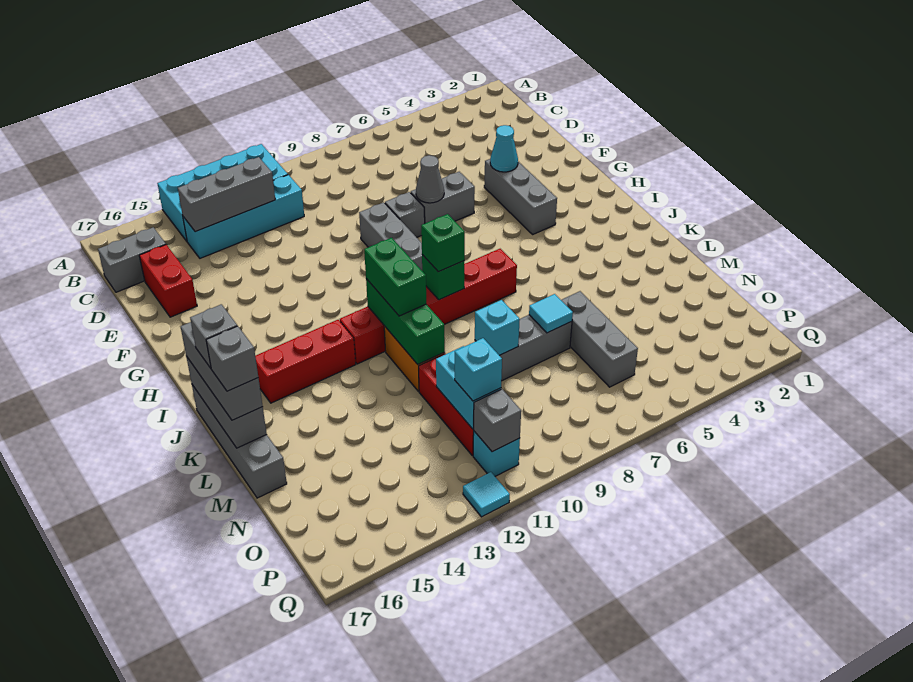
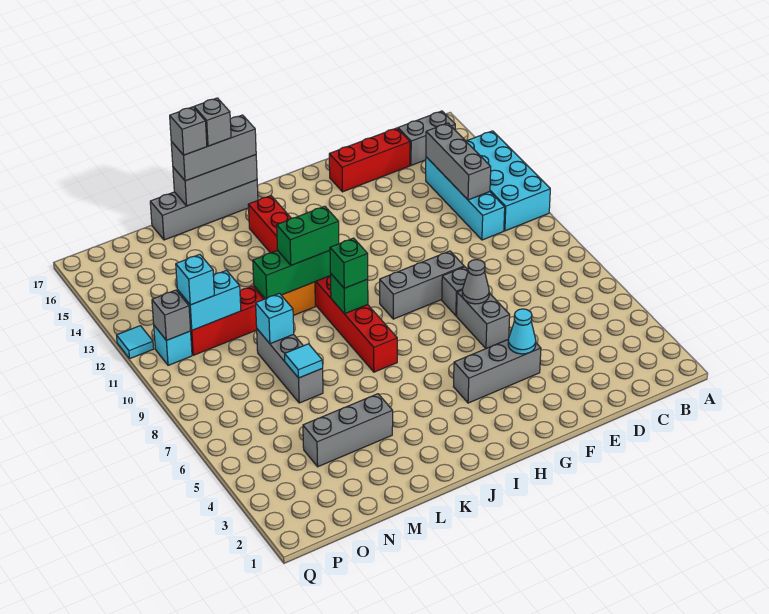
grey 1x2 brick [98,227,166,292] -> grey 1x2 brick turned to [398,111,455,165]
red 1x2 brick [139,245,197,317] -> red 1x3 brick [329,128,410,192]
grey 1x3 brick [561,291,638,387] -> grey 1x3 brick moved to [303,394,393,467]

